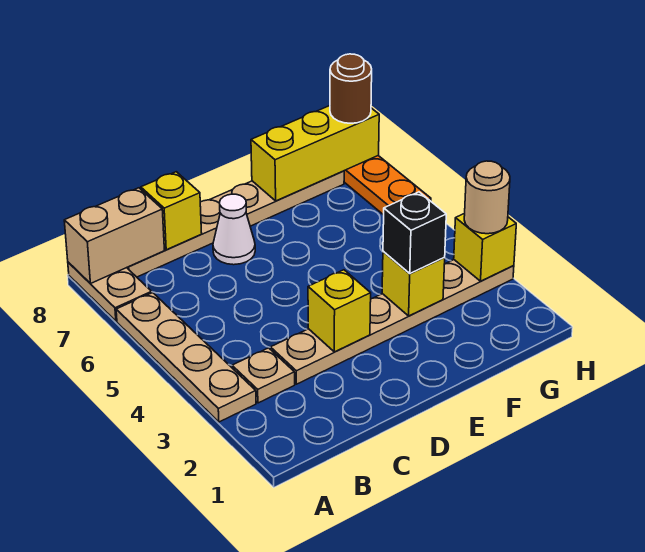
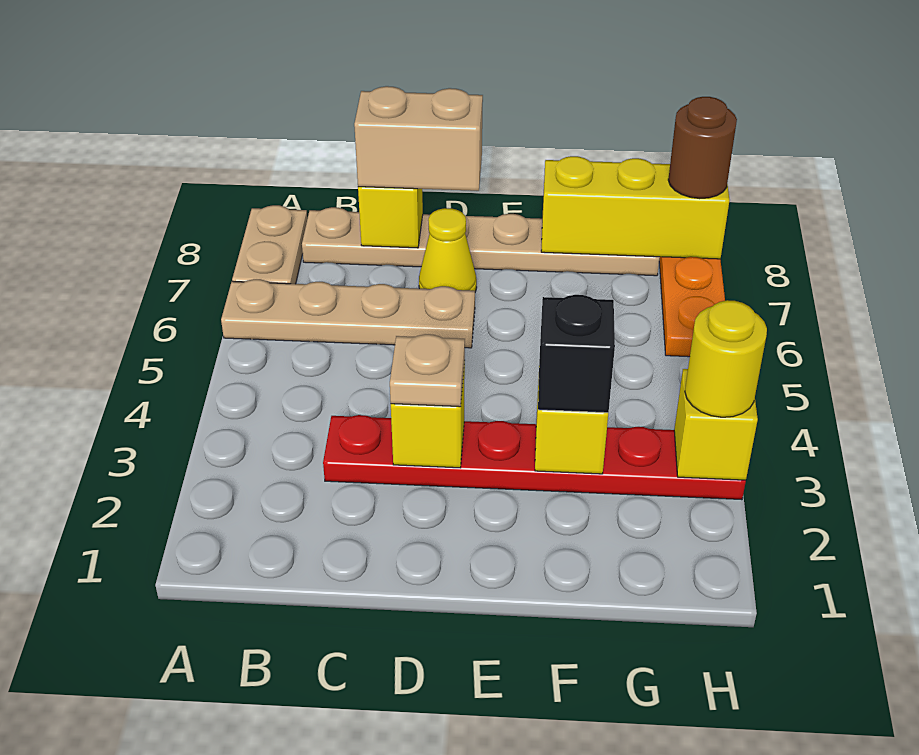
tan 1x4 plate [116,293,256,422] -> tan 1x4 plate turned to [221,279,475,348]
tan 1x2 brick [64,188,164,284] -> tan 1x2 brick moved to [354,86,483,191]
tan 1x1 plate [232,348,295,403] -> tan 1x1 plate moved to [390,334,465,407]
tan 1x6 plate [270,260,514,384] -> red 1x6 plate [323,415,746,500]
white 1x1 cone [213,194,255,265] -> yellow 1x1 cone [419,208,477,292]
tan 1x1 round brick [464,161,510,234] -> yellow 1x1 round brick [685,300,767,417]

